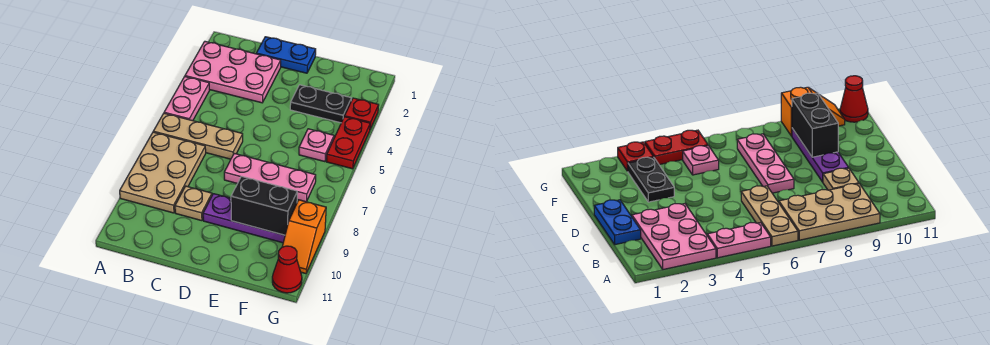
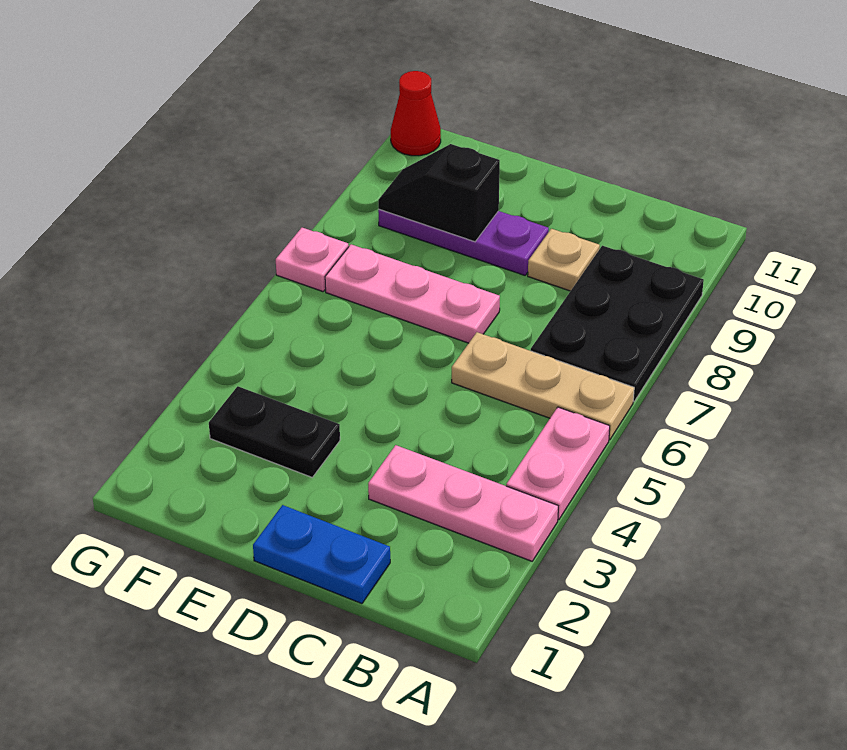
pink 2x3 plate [185,42,281,103] -> pink 1x3 plate [368,445,558,561]
tan 2x3 plate [120,132,206,213] -> black 2x3 plate [531,246,704,402]
black 1x2 brick [231,176,297,235] -> black 1x2 slope [378,144,500,242]
pink 1x1 plate [299,129,334,162] -> pink 1x1 plate moved to [276,228,349,292]
red 1x1 plate [345,98,379,129] -> none
red 1x2 plate [326,117,370,169] -> none
orange 1x2 slope [282,200,326,274] -> none

